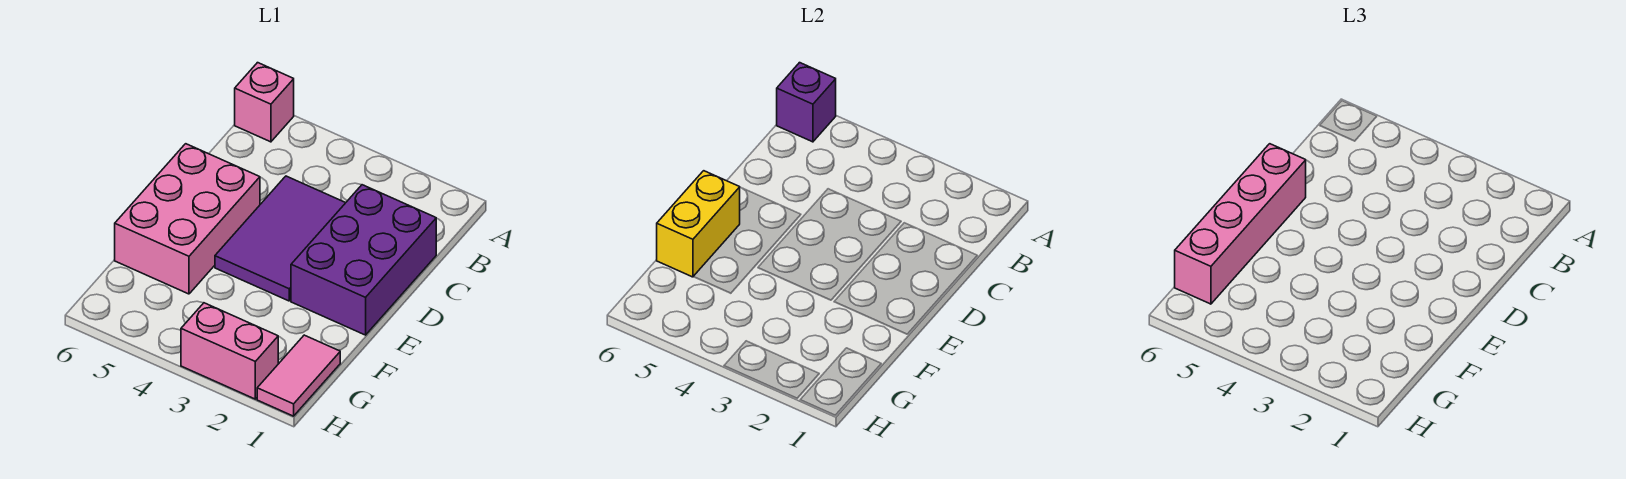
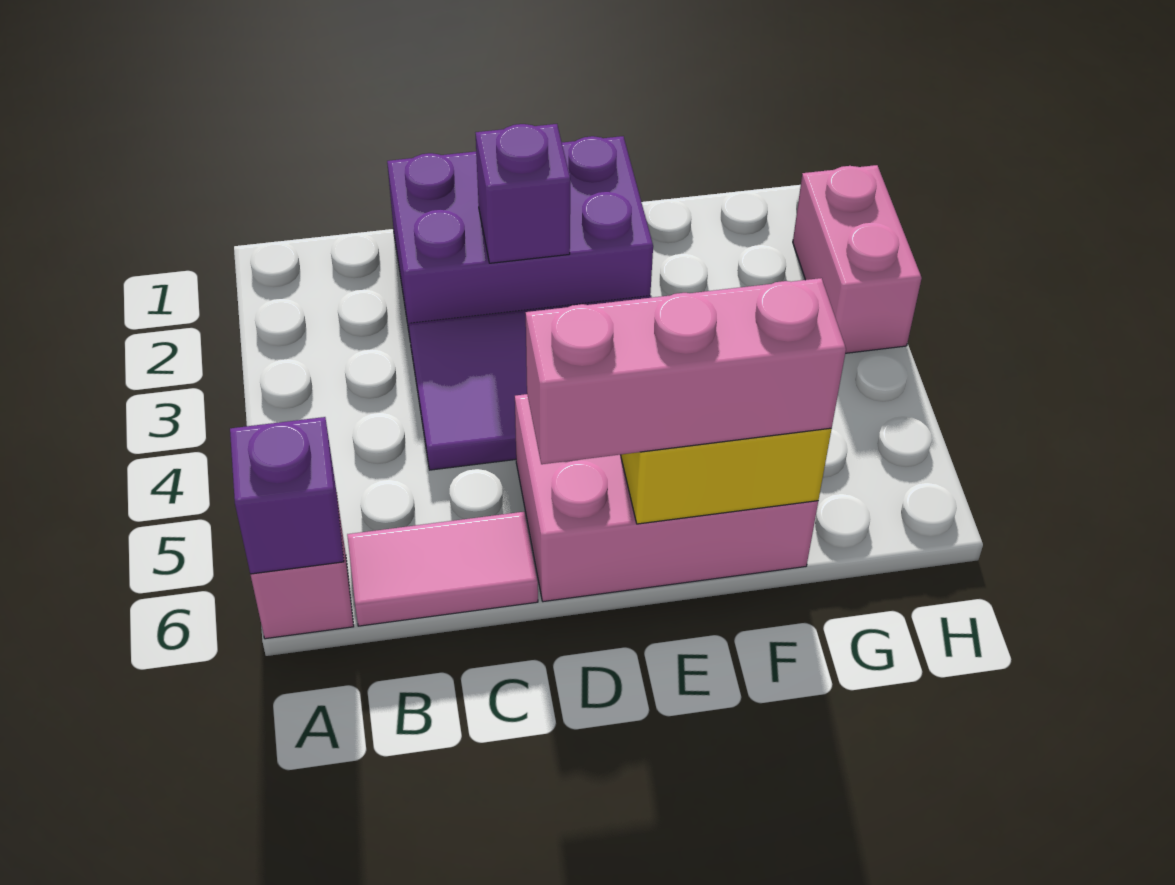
none -> purple 1x1 brick [476,124,570,263]
pink 1x4 brick [1175,144,1306,304] -> pink 1x3 brick [526,278,846,464]
pink 1x2 tile [257,335,340,416] -> pink 1x2 tile moved to [347,512,538,626]

